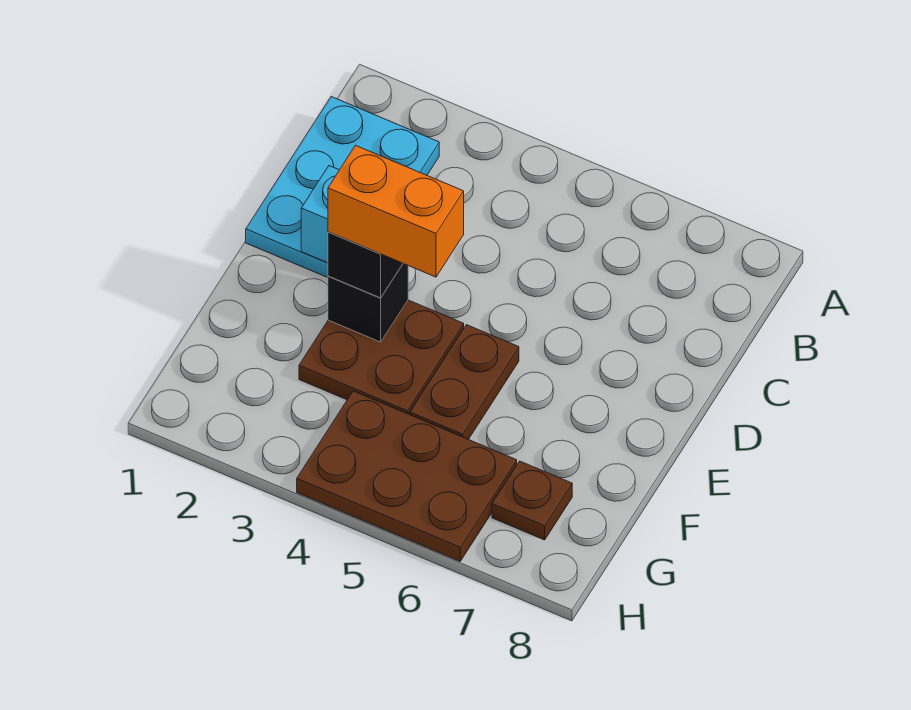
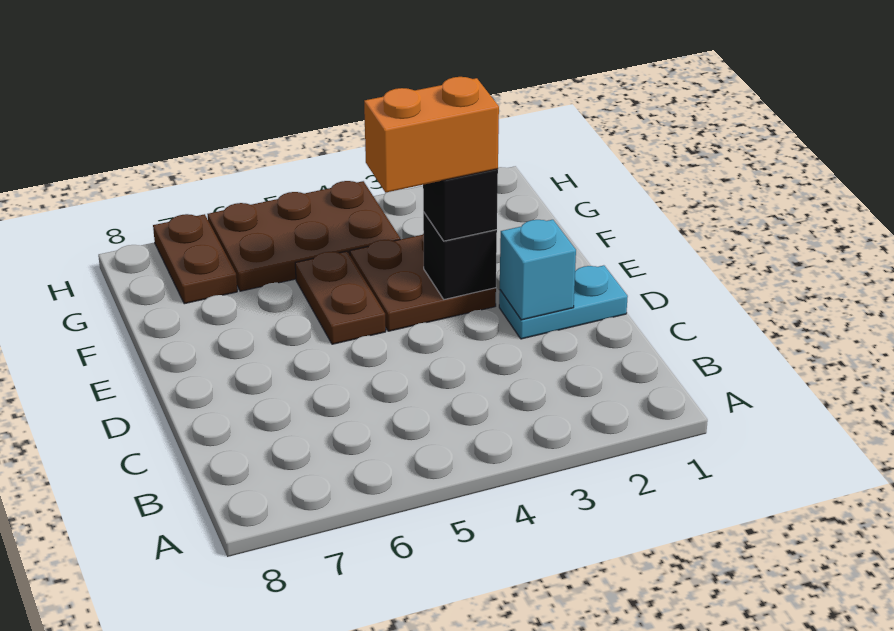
cyan 2x3 plate [246,97,439,278] -> cyan 1x2 plate [499,265,628,339]
brown 1x1 plate [492,461,572,540] -> brown 1x2 plate [153,214,237,304]

